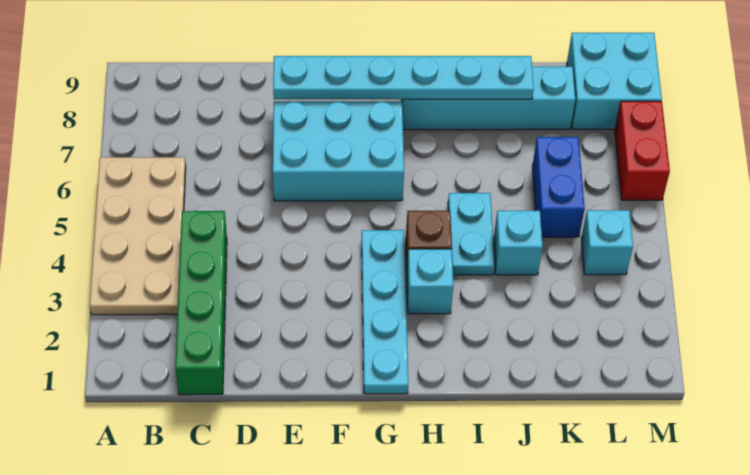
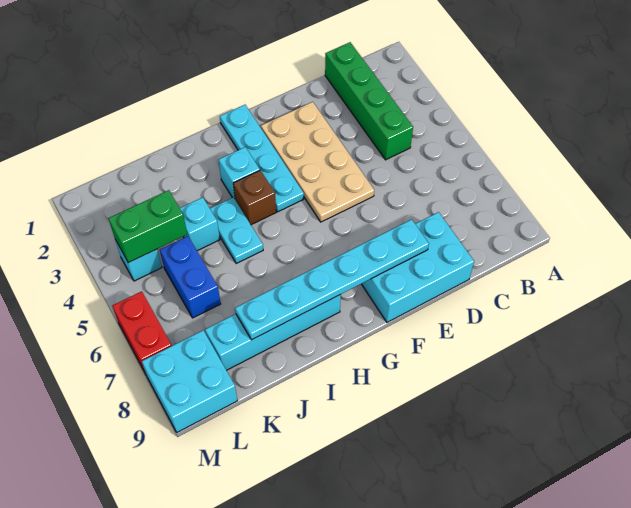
tan 2x4 plate [90,157,186,315] -> tan 2x4 plate moved to [261,102,374,222]
cyan 2x3 brick [273,101,404,201] -> cyan 2x3 brick moved to [362,212,474,322]
none -> green 1x2 brick [108,190,187,263]

